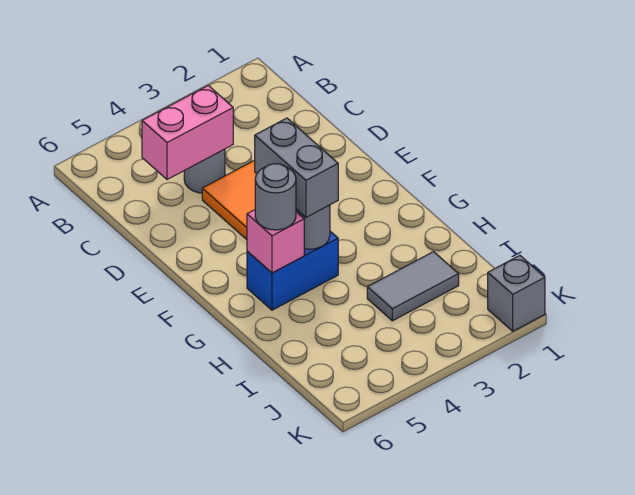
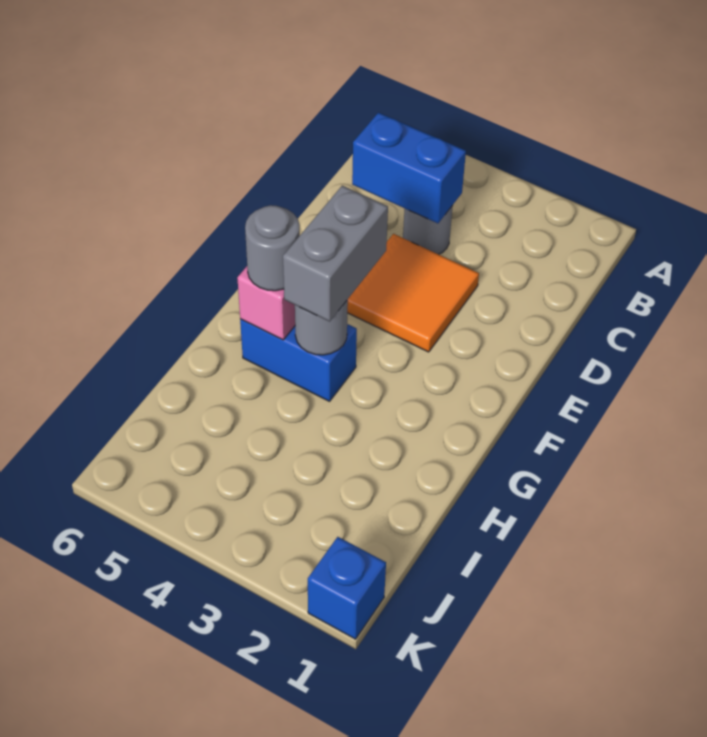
pink 1x2 brick [142,85,233,180] -> blue 1x2 brick [352,112,466,223]
grey 1x2 tile [367,252,459,321] -> none
grey 1x1 brick [488,255,545,331] -> blue 1x1 brick [308,537,386,639]

